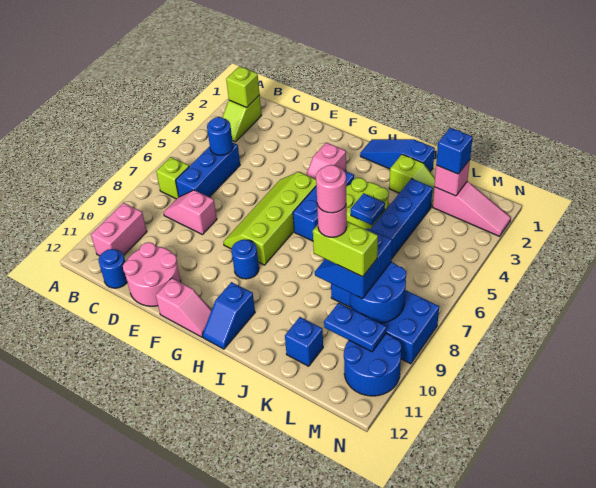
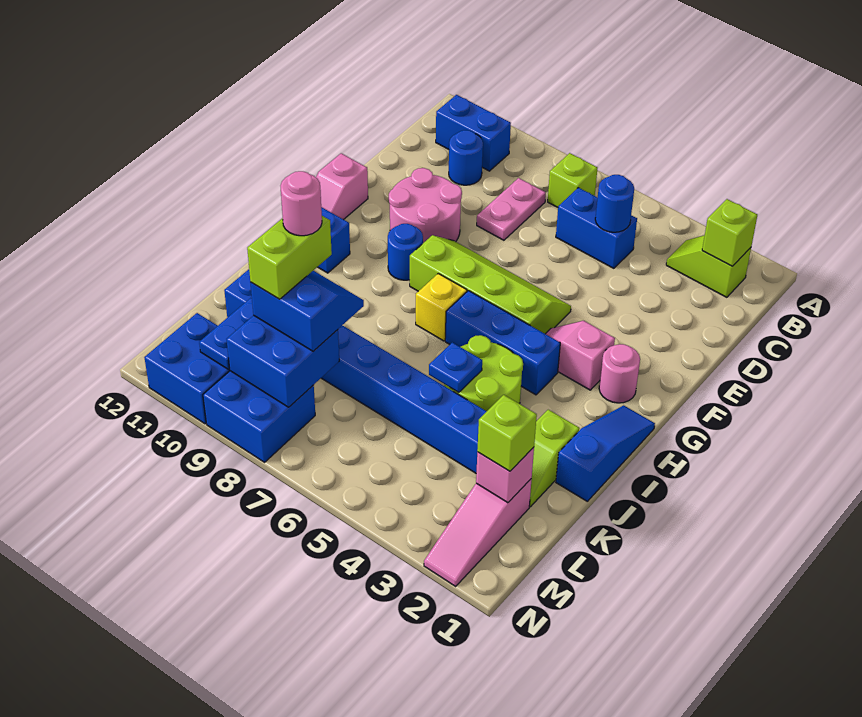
pink 1x2 brick [91,203,147,256] -> blue 1x2 brick [436,95,511,171]
blue 1x3 brick [176,143,240,197] -> blue 1x2 brick [556,188,637,268]
pink 1x2 slope [164,190,217,235] -> pink 1x2 plate [477,178,546,240]
blue 1x1 round brick [99,249,127,288] -> blue 1x1 round brick moved to [449,130,483,185]
pink 2x2 round brick [123,242,181,306] -> pink 2x2 round brick moved to [389,168,462,243]
none -> yellow 1x1 brick [416,273,467,341]
pink 1x1 round brick [316,165,346,213] -> pink 1x1 round brick moved to [599,344,640,403]
blue 1x1 brick [436,128,473,174] -> lime 1x1 brick [477,395,537,471]
blue 2x2 round brick [350,262,406,323] -> blue 2x2 brick [227,315,339,407]
blue 2x2 round brick [344,333,401,396] -> blue 2x2 brick [144,313,230,424]

